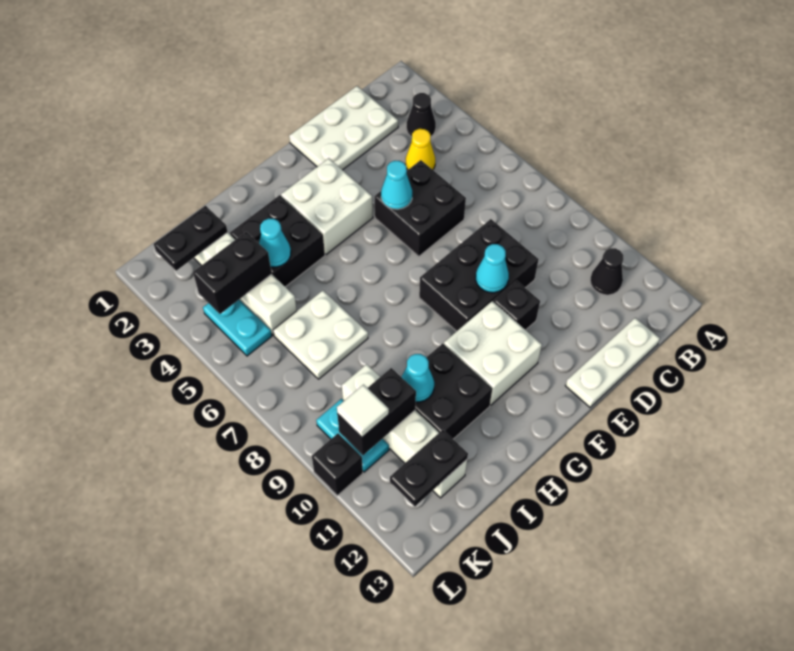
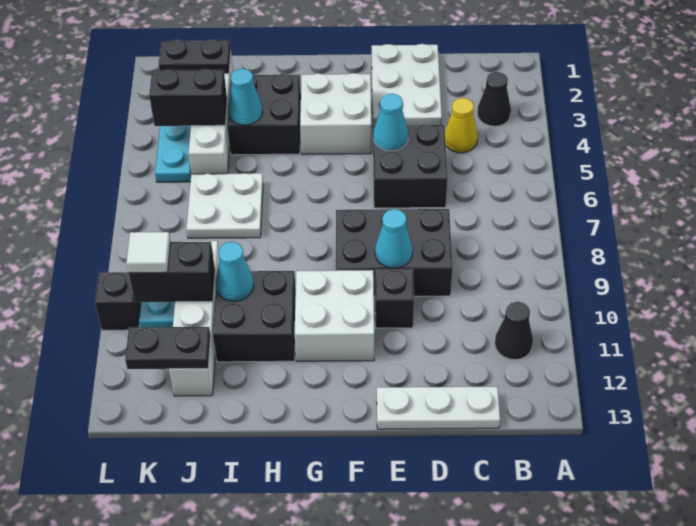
white 2x3 plate [289,86,398,170] -> white 2x3 plate turned to [372,44,442,126]

